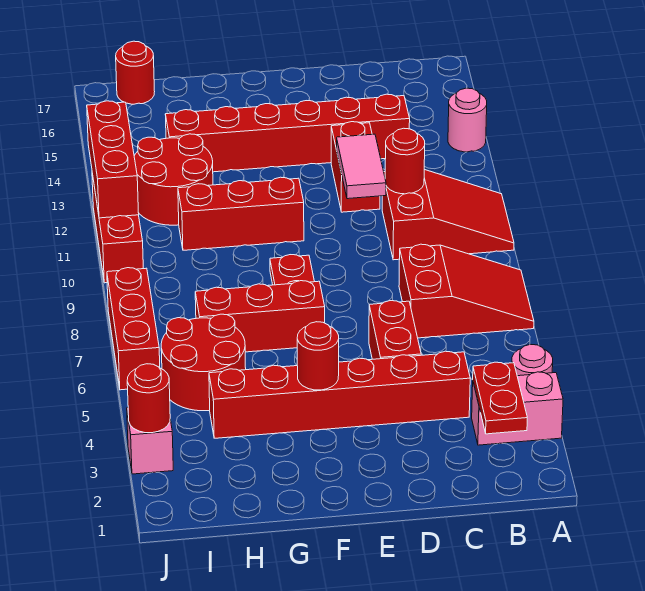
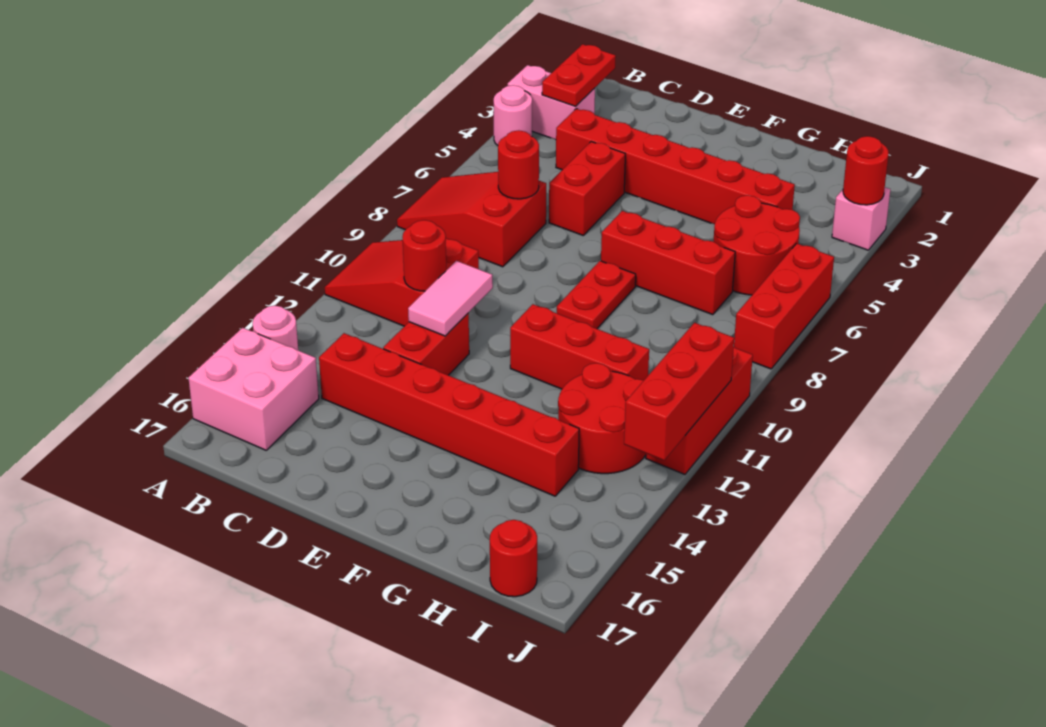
none -> pink 2x2 brick [188,328,319,450]
red 1x1 round brick [297,322,339,390] -> red 1x1 round brick moved to [498,130,539,199]

